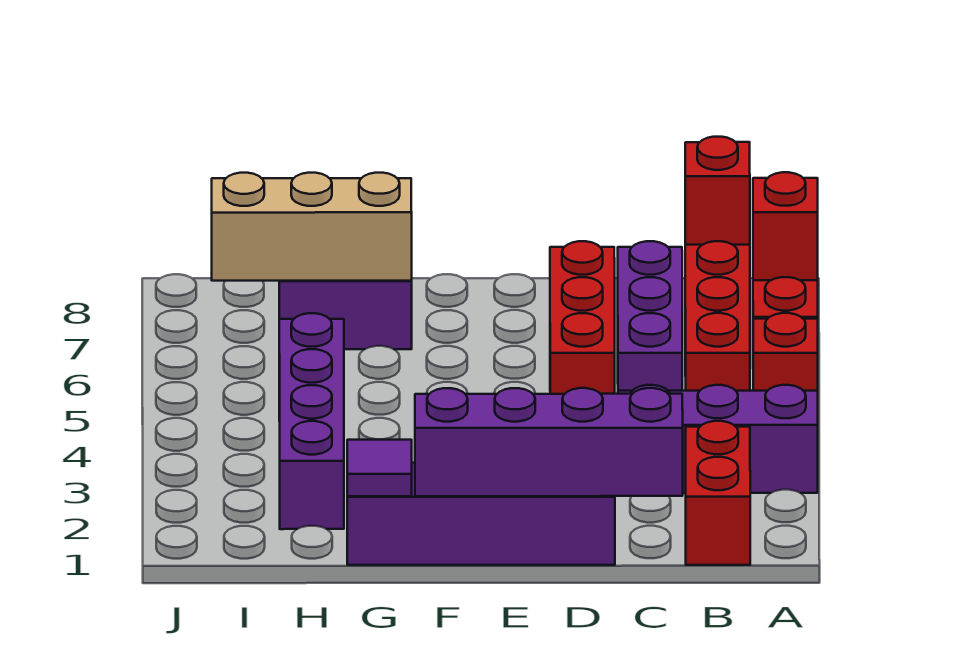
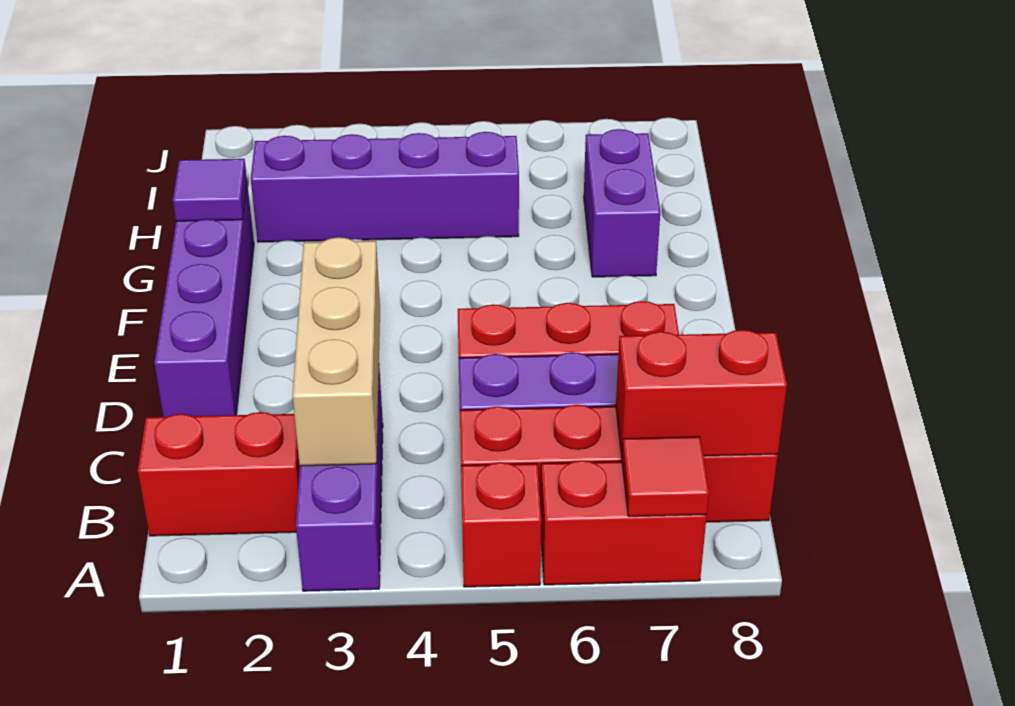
red 1x1 brick [753,172,818,280] -> red 1x1 tile [622,437,709,517]
red 1x1 brick [685,137,750,245] -> red 1x2 brick [616,330,787,457]
purple 1x4 brick [415,388,683,496] -> none
tan 1x3 brick [212,173,412,281] -> tan 1x3 brick moved to [292,237,380,466]

